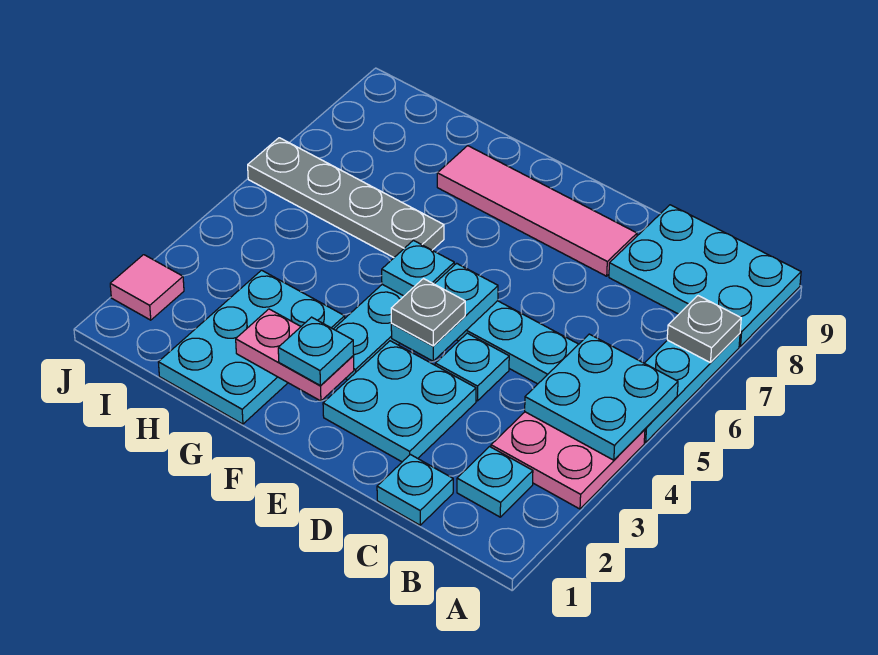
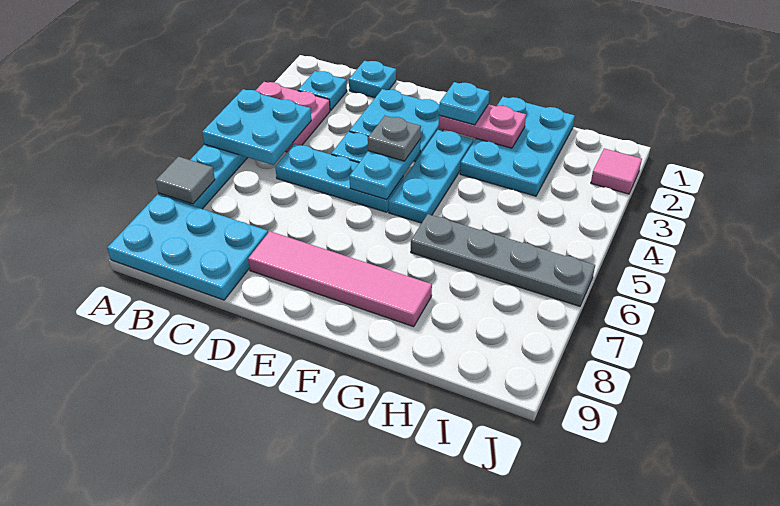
grey 1x1 plate [667,296,741,362] -> grey 1x1 tile [156,157,215,204]
cyan 1x1 plate [382,240,454,296] -> none

